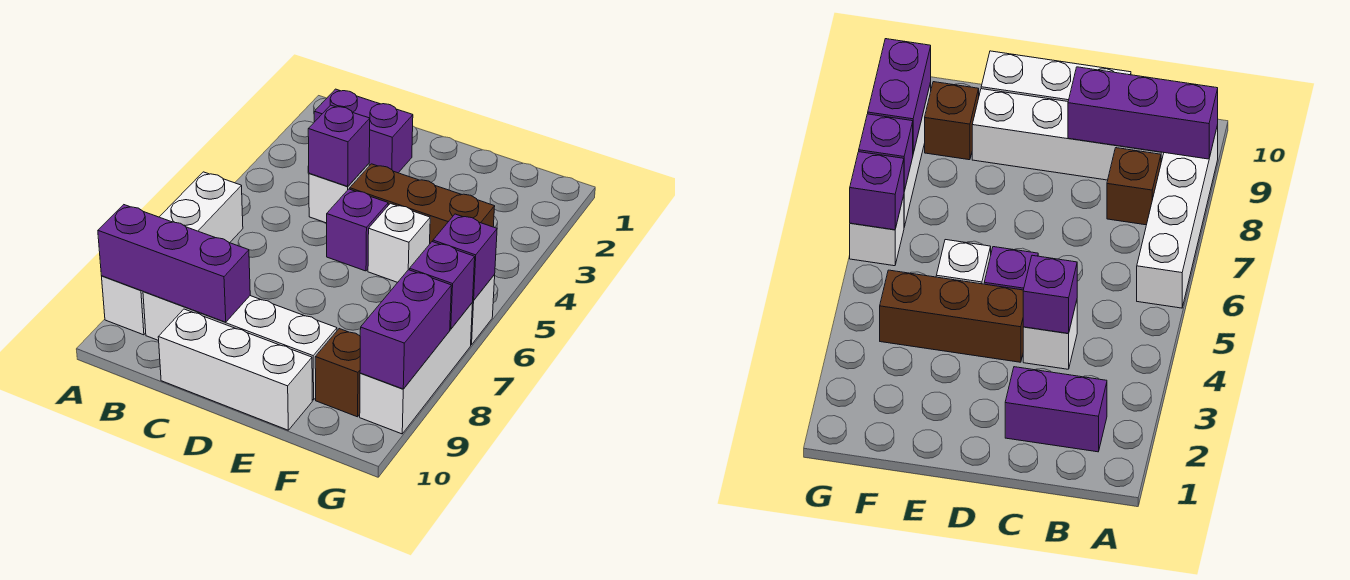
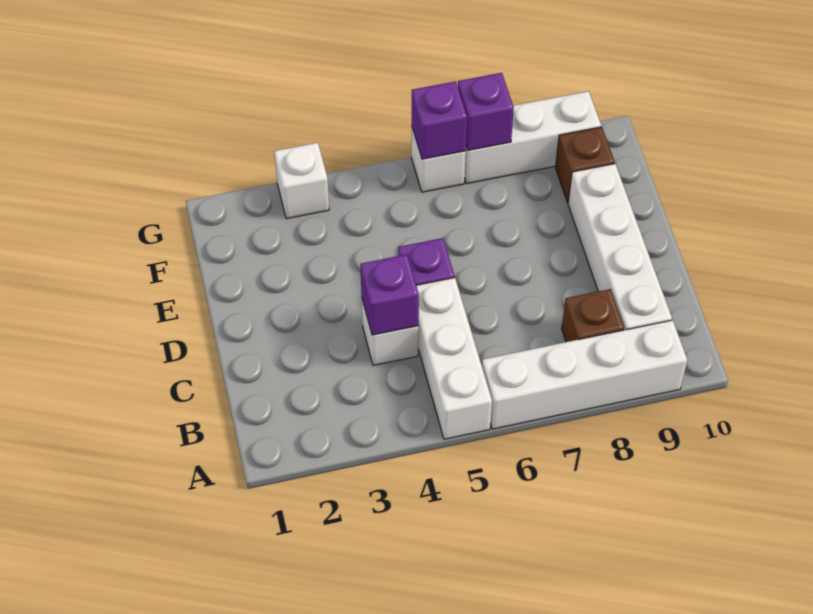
purple 1x3 brick [98,205,250,322] -> none
purple 1x2 brick [314,89,413,173] -> none
white 1x3 brick [158,309,312,430] -> white 1x3 brick moved to [416,278,492,439]
brown 1x3 brick [350,164,495,243] -> none
white 1x1 brick [368,203,430,282] -> white 1x1 brick moved to [274,143,329,219]
purple 1x2 brick [360,270,452,389] -> none

